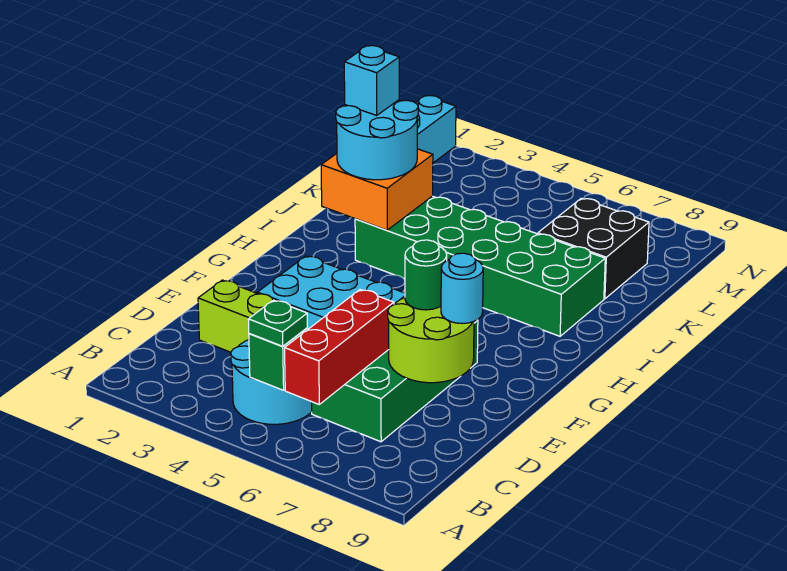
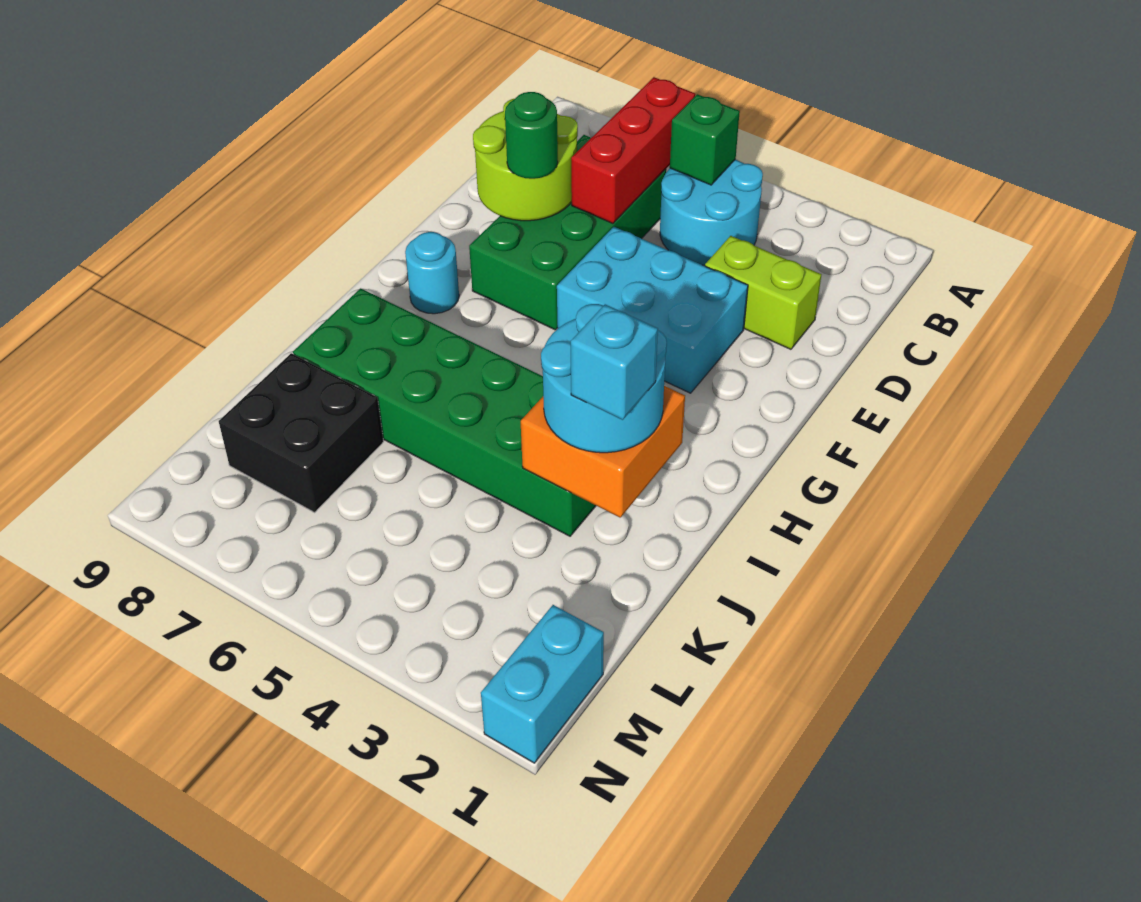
green 1x1 plate [248,300,307,346] -> none
cyan 1x1 round brick [441,253,483,324] -> cyan 1x1 round brick moved to [405,232,459,314]

